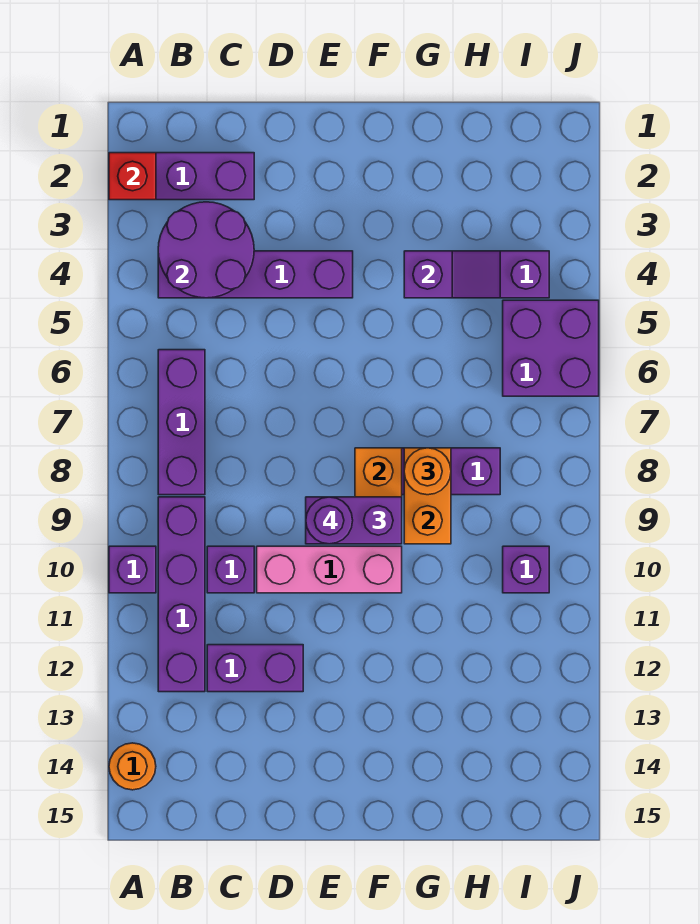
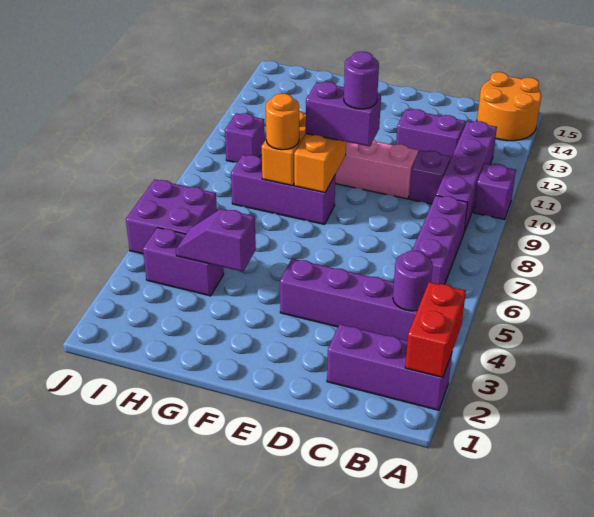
red 1x1 brick [109,153,156,200] -> red 1x2 brick [405,282,466,378]
orange 1x1 round brick [109,743,156,790] -> orange 2x2 round brick [477,72,541,141]
purple 2x2 round brick [158,202,254,298] -> purple 1x1 round brick [393,250,433,311]

